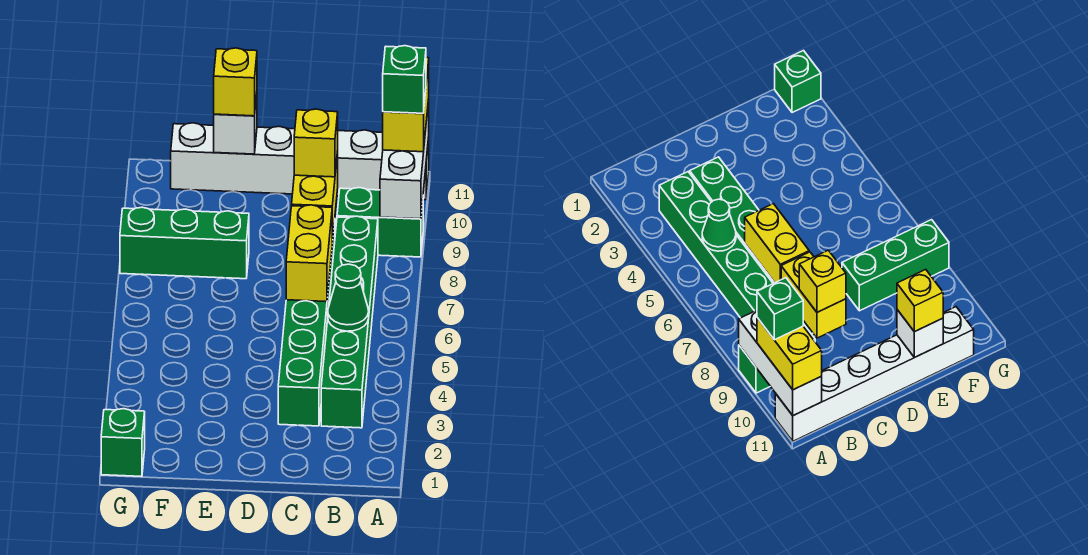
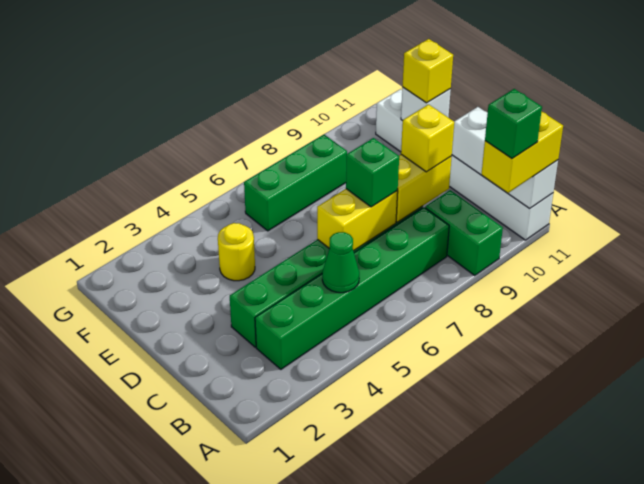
white 1x3 brick [380,99,429,219] -> white 1x3 brick turned to [452,107,558,209]
none -> yellow 1x1 round brick [218,223,255,281]
green 1x3 brick [120,207,249,279] -> green 1x3 brick turned to [244,135,347,231]
green 1x1 brick [101,409,145,476] -> green 1x1 brick moved to [346,138,399,207]

